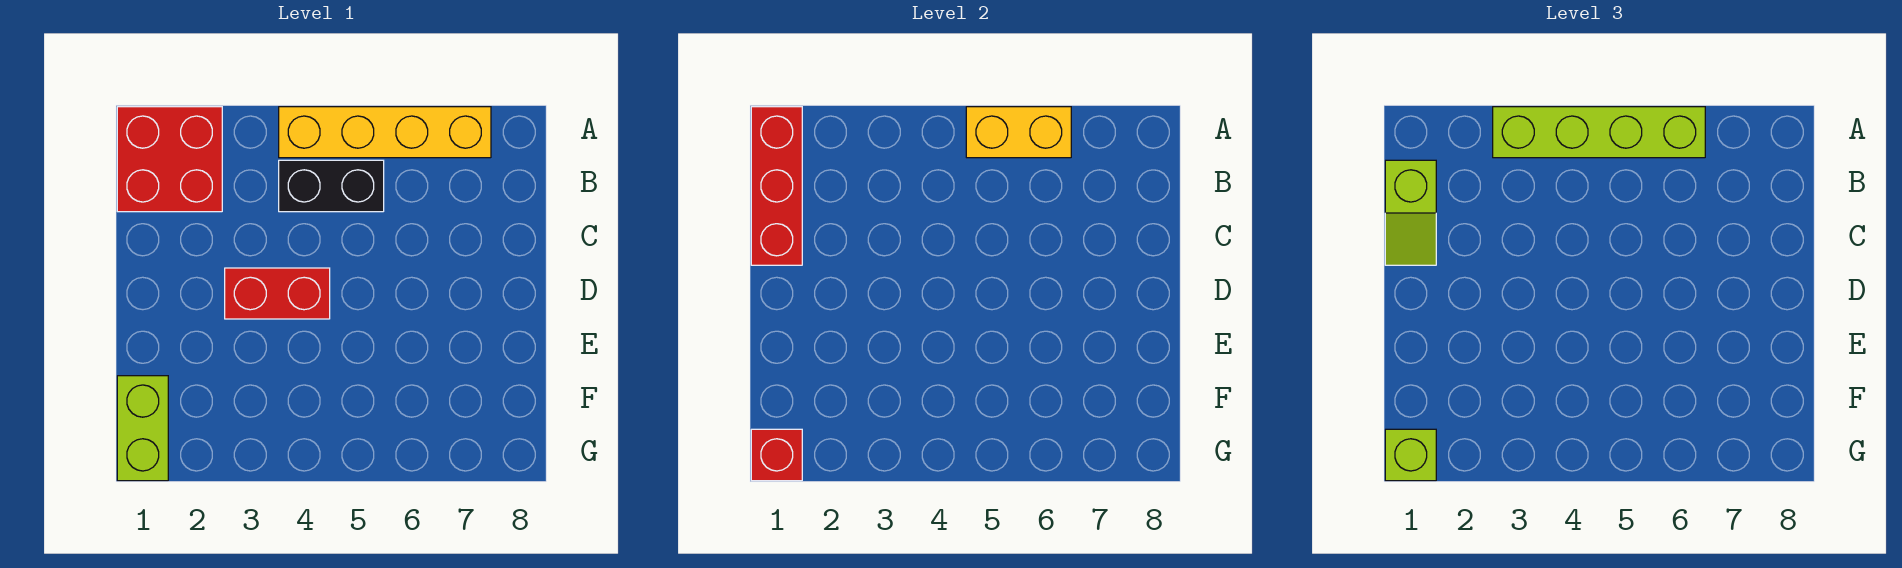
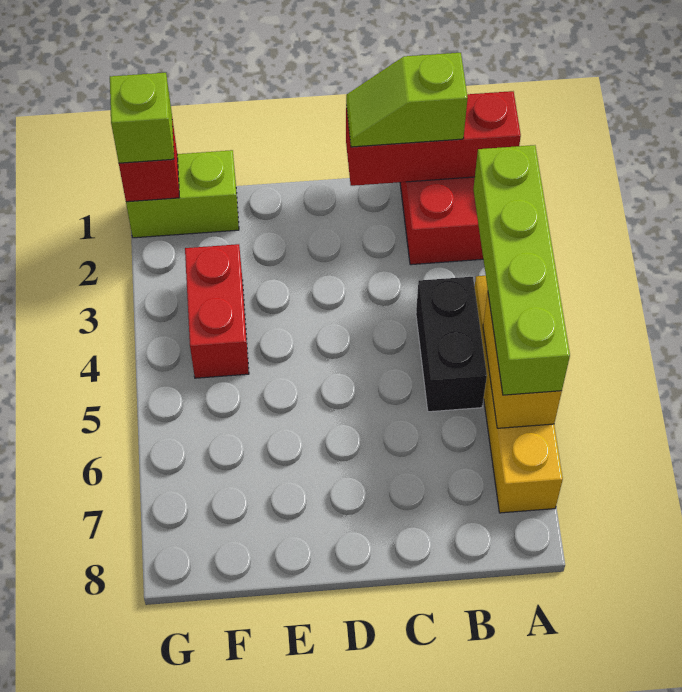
red 1x2 brick [225,268,330,319] -> red 1x2 brick moved to [185,244,249,378]

